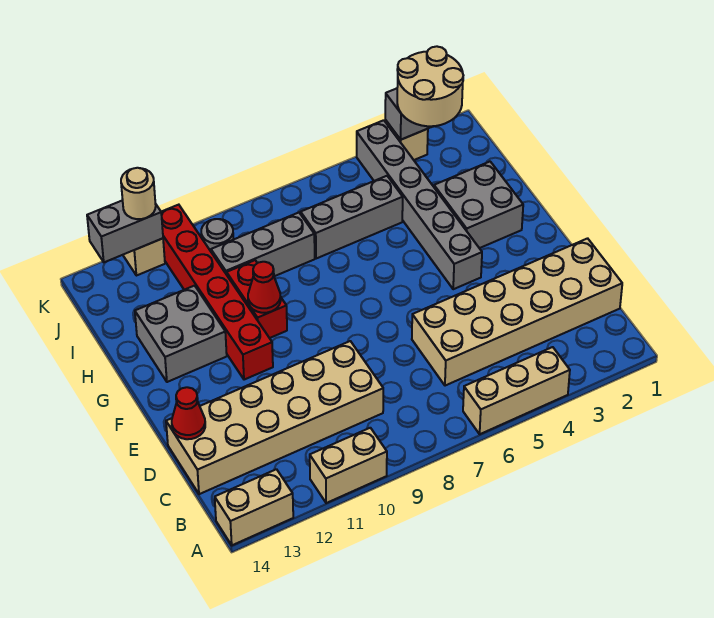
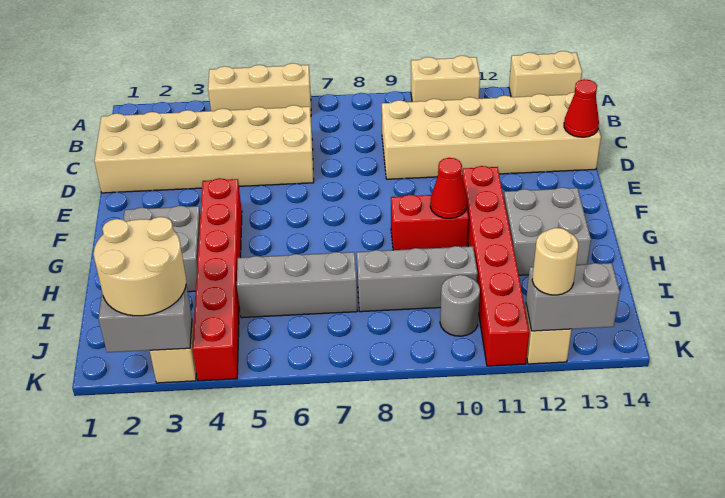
grey 1x6 brick [357,120,482,289] -> red 1x6 brick [192,178,242,381]
red 1x2 brick [227,260,287,338] -> red 1x2 brick turned to [391,195,469,250]

